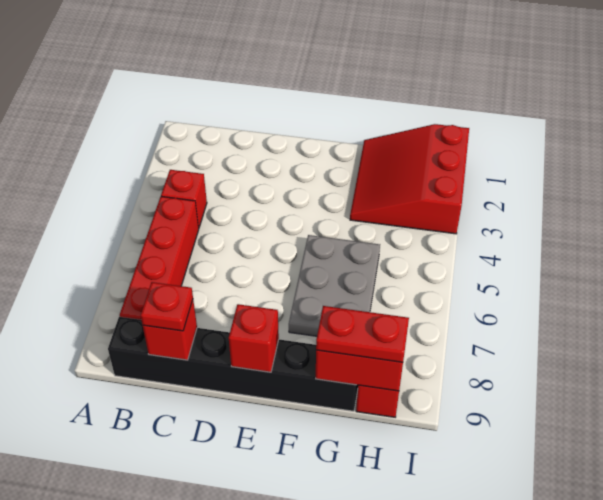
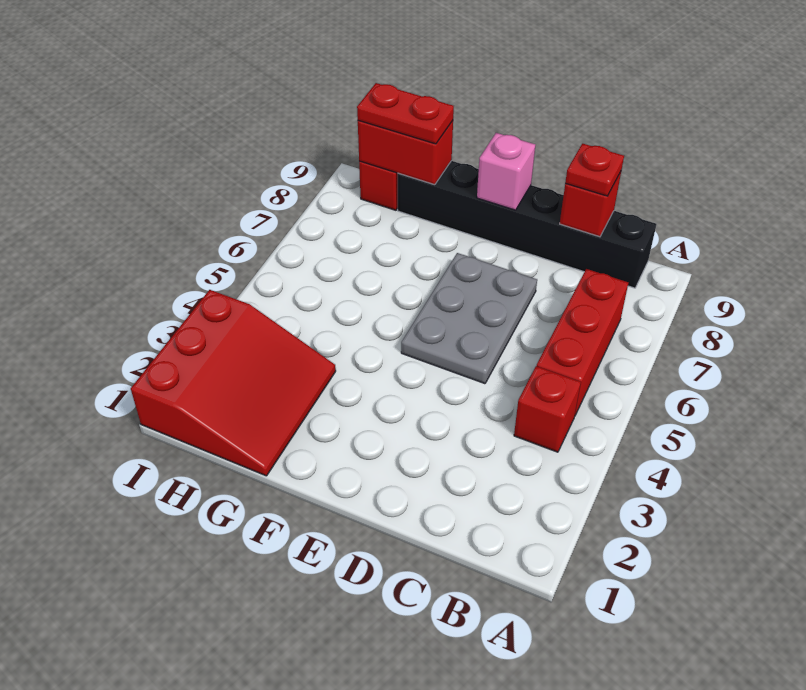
red 1x4 brick [120,196,199,320] -> red 1x3 brick [537,269,628,415]
red 1x1 brick [229,304,279,372] -> pink 1x1 brick [477,133,535,210]
grey 2x3 plate [289,235,380,336] -> grey 2x3 plate moved to [401,253,537,384]

